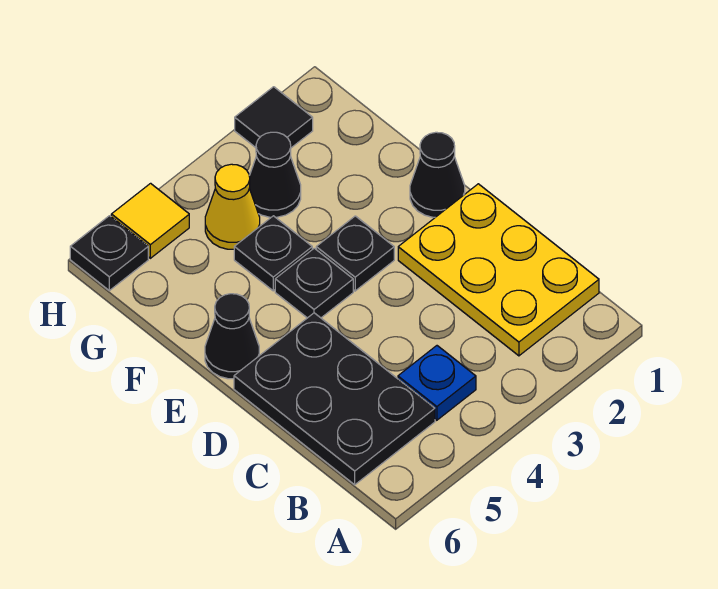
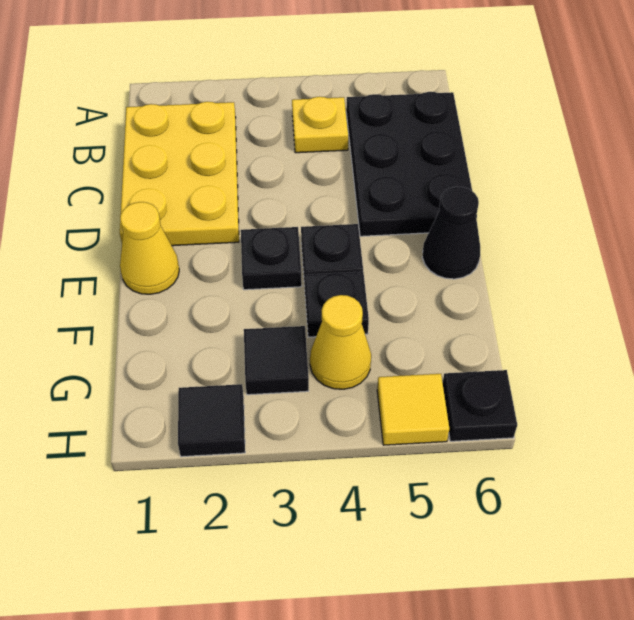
blue 1x1 plate [398,346,476,420] -> yellow 1x1 plate [292,97,348,153]
black 1x1 cone [410,132,465,217] -> yellow 1x1 cone [120,202,179,294]
black 1x1 cone [249,132,301,217] -> black 1x1 tile [244,326,309,395]

